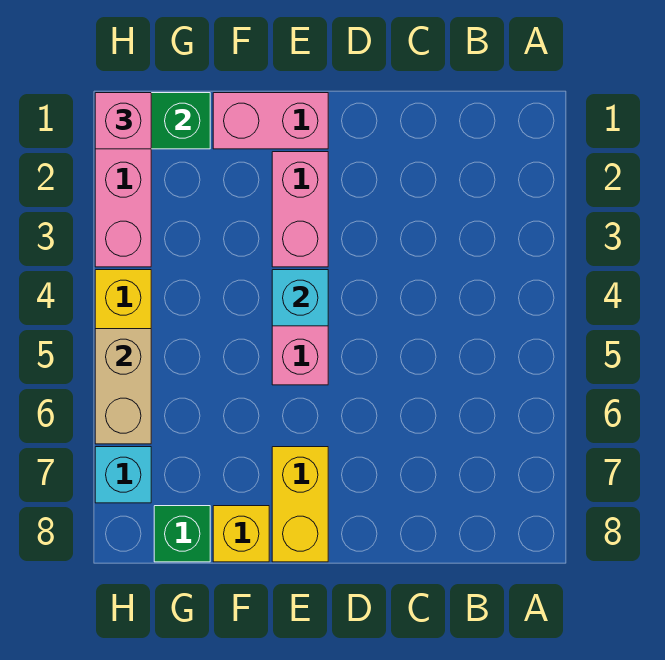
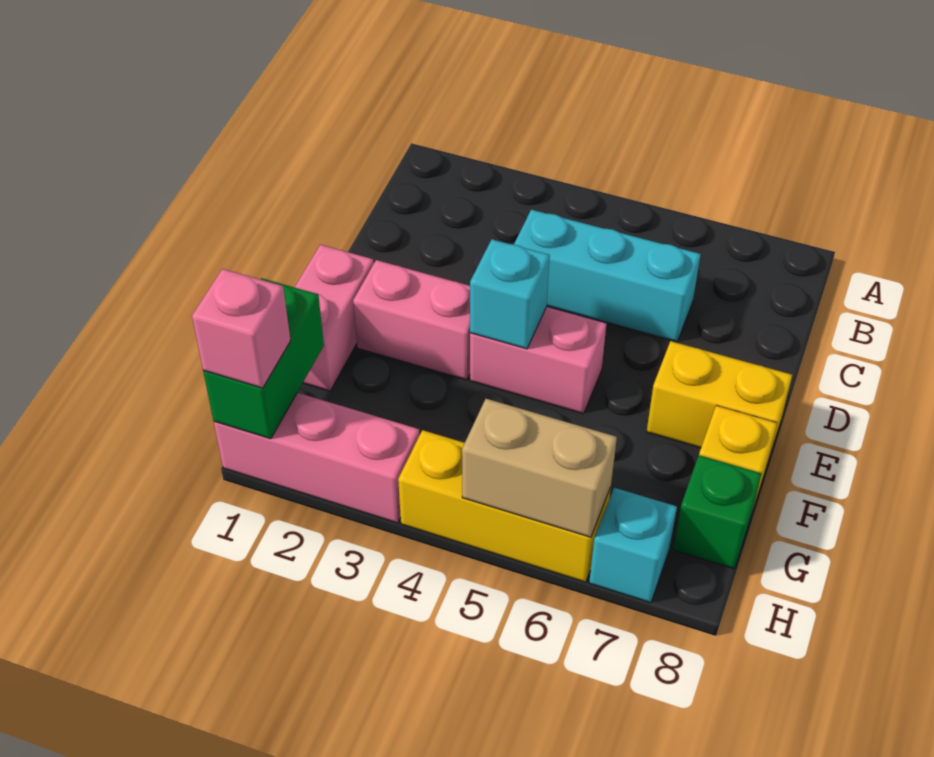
none -> cyan 1x3 brick [514,210,701,342]

